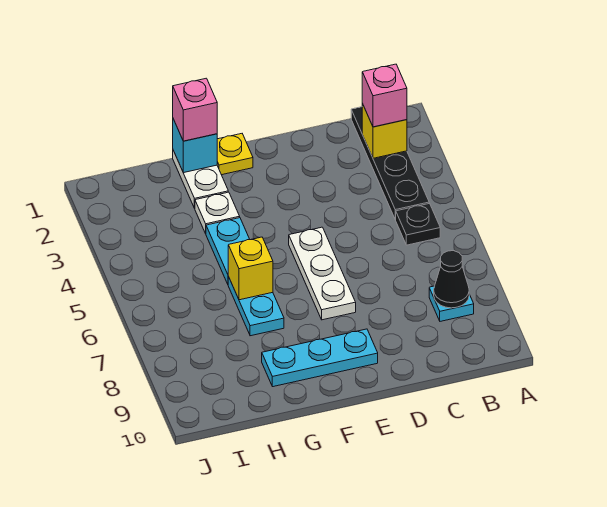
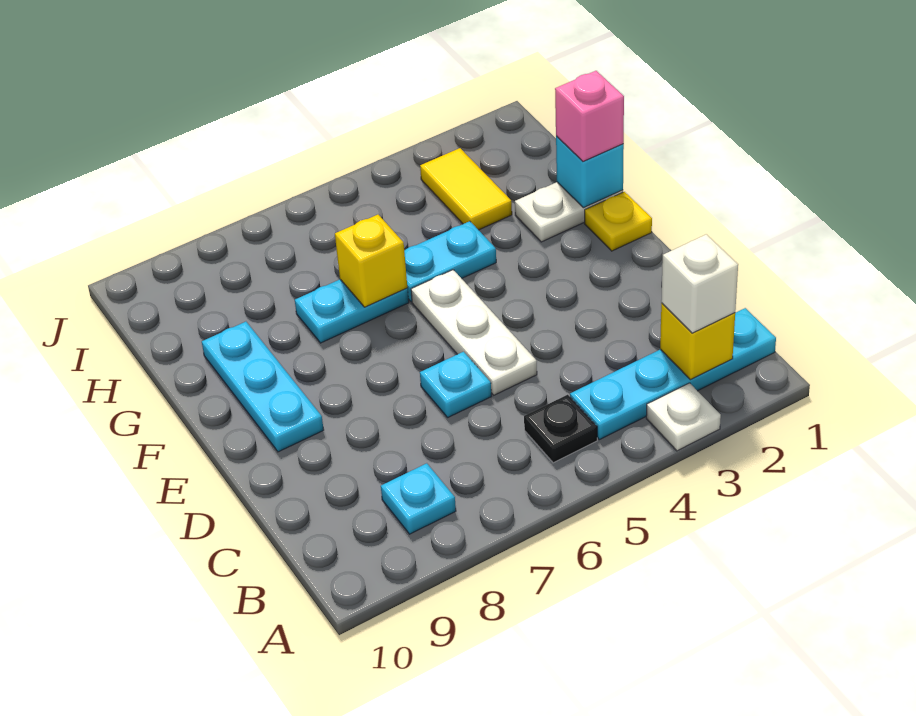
black 1x4 plate [351,107,429,219] -> cyan 1x4 plate [570,308,776,440]
pink 1x1 brick [362,64,407,127] -> white 1x1 brick [661,234,738,333]
black 1x1 cone [434,251,469,308] -> none
none -> cyan 1x1 plate [420,352,491,417]
white 1x3 plate [289,227,356,320] -> white 1x3 plate turned to [411,270,537,395]
white 1x1 plate [195,192,240,234] -> white 1x1 plate moved to [646,383,721,451]
none -> yellow 1x2 tile [420,148,512,230]

